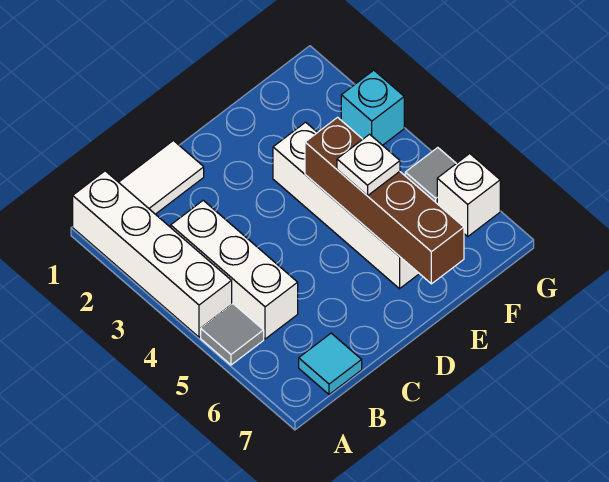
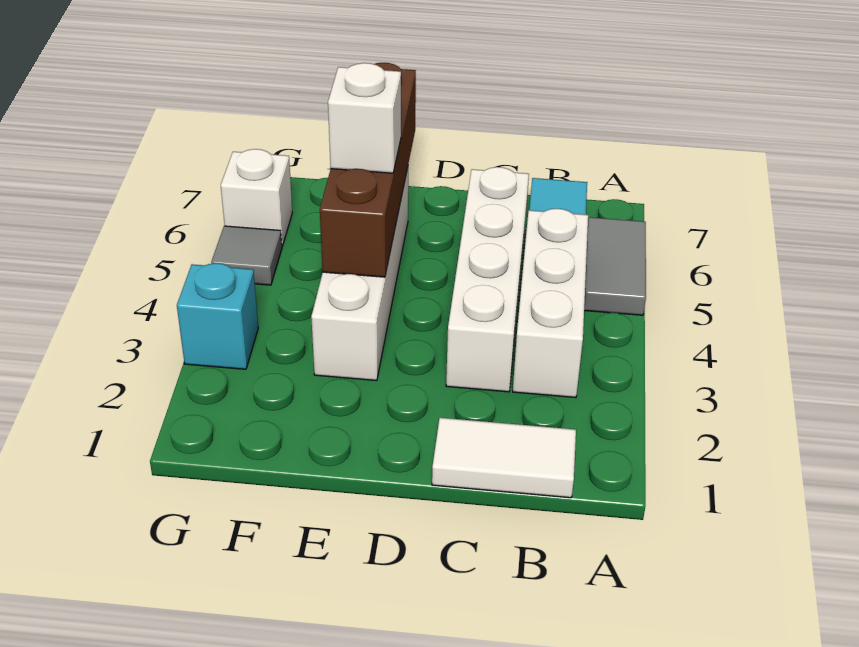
white 1x4 brick [73,171,232,337] -> white 1x4 brick moved to [446,167,529,392]
grey 1x1 tile [201,304,264,365] -> grey 1x2 tile [584,217,646,315]
white 1x1 plate [337,134,400,196] -> white 1x1 brick [328,63,401,173]

